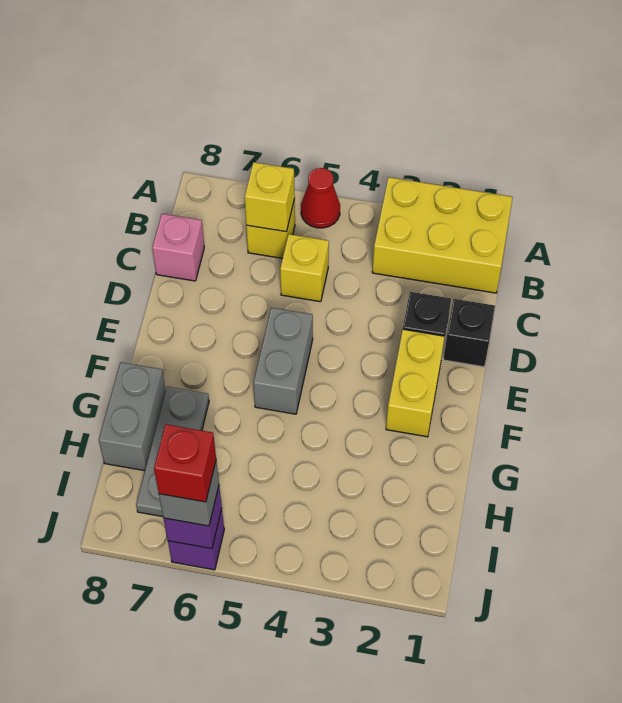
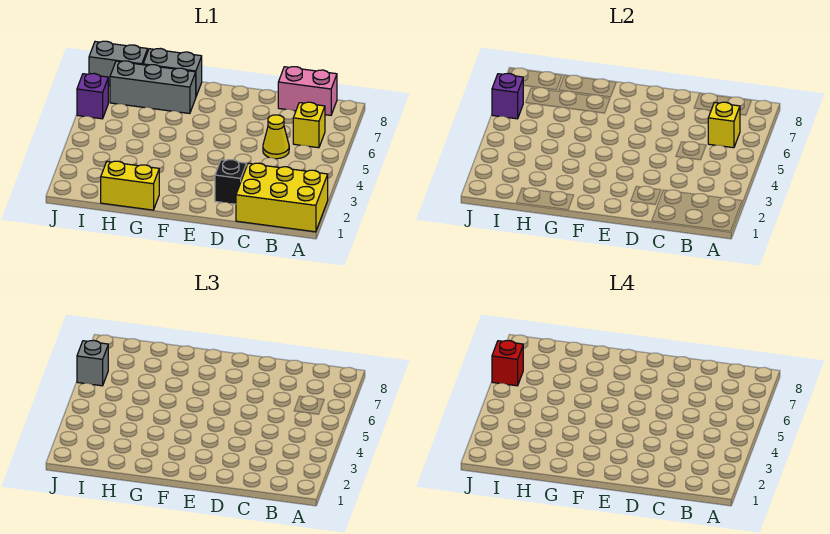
yellow 2x3 brick [372,177,513,293] -> yellow 2x3 brick turned to [236,163,328,232]
red 1x1 cone [301,168,340,228] -> none
yellow 1x1 brick [280,234,329,302] -> yellow 1x1 cone [263,115,289,159]
pink 1x1 brick [152,214,204,281] -> pink 1x2 brick [278,67,337,115]
black 1x1 brick [444,299,495,367] -> none
yellow 1x2 brick [386,329,445,437] -> yellow 1x2 brick moved to [101,161,159,210]
grey 1x2 brick [253,308,313,414] -> grey 1x2 brick moved to [89,41,148,86]
grey 1x3 plate [136,387,209,517] -> grey 1x3 brick [110,61,196,114]

